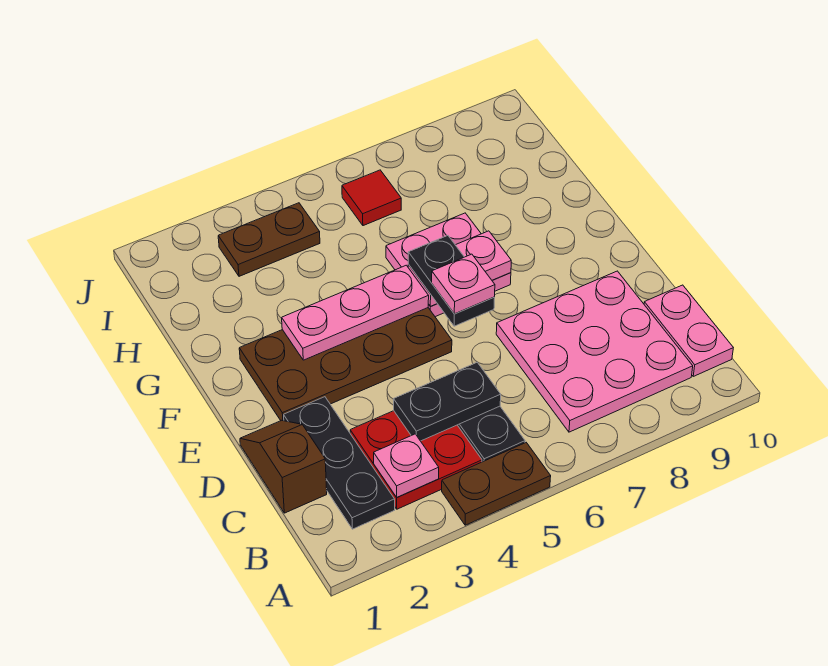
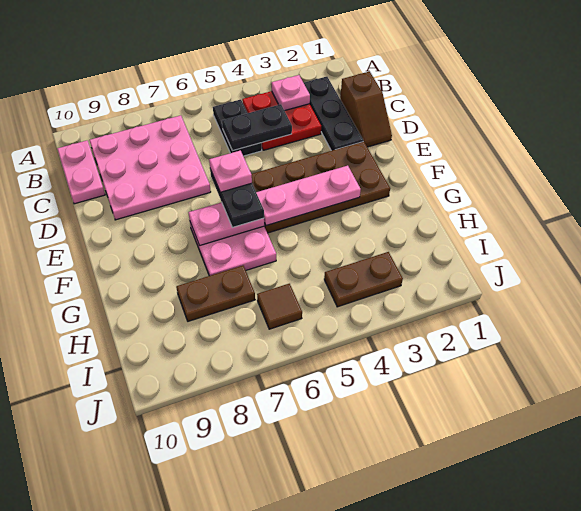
brown 1x2 plate [442,443,551,525] -> brown 1x2 plate moved to [176,266,255,321]
red 1x1 tile [342,170,401,226] -> brown 1x1 tile [257,284,302,329]

